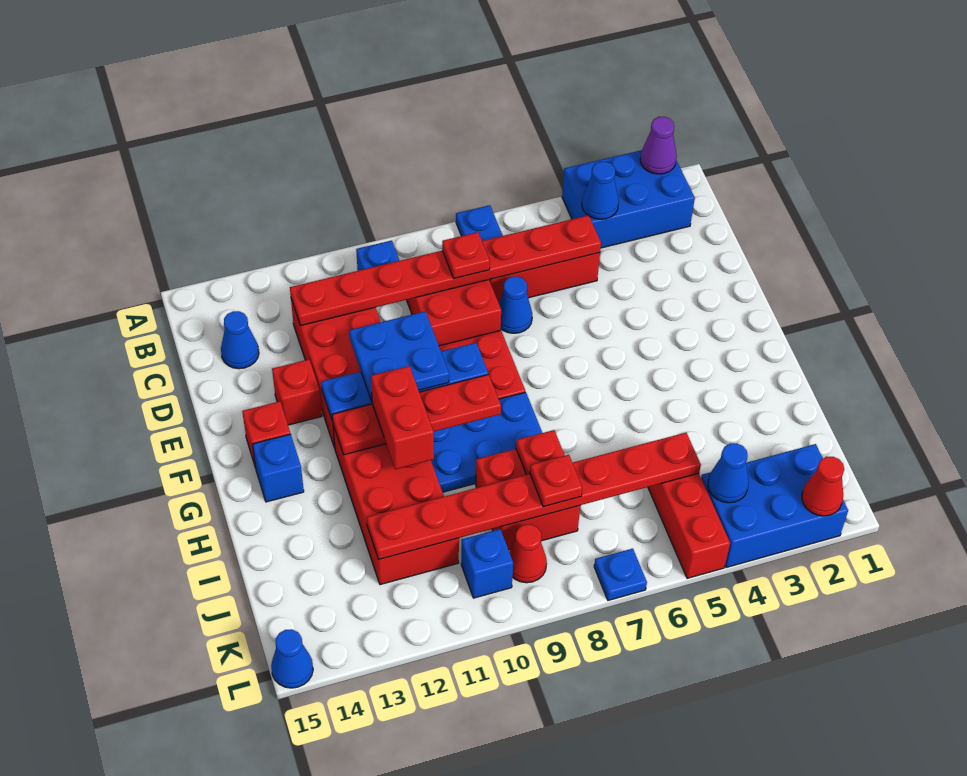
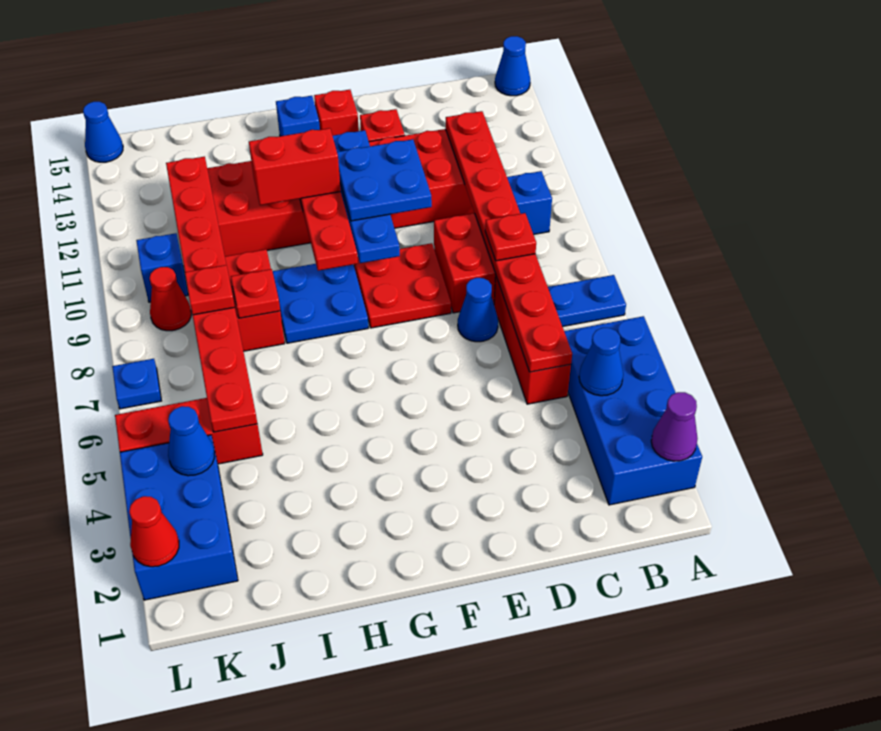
blue 2x3 brick [562,150,695,248] -> blue 2x4 brick [564,316,702,505]
blue 1x1 cone [221,311,259,369] -> blue 1x1 cone moved to [495,36,530,96]
blue 2x3 plate [431,392,542,492] -> blue 2x2 plate [273,264,368,343]

